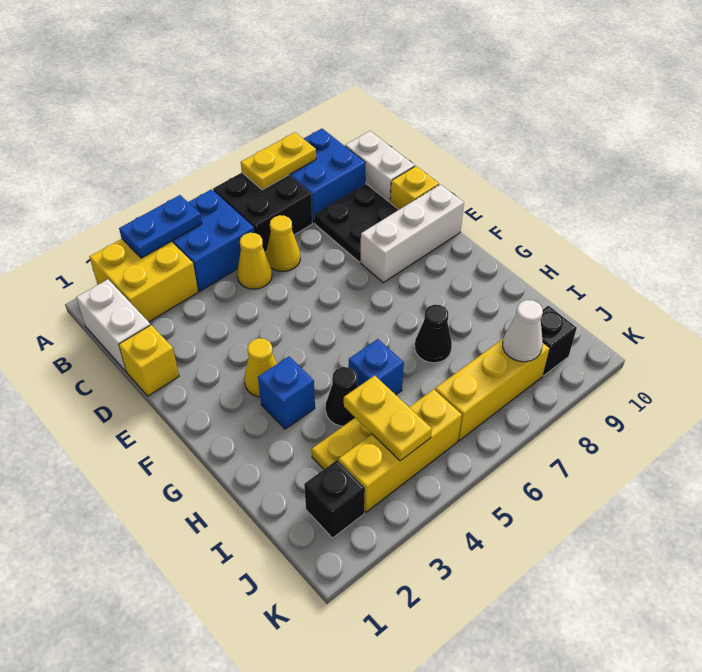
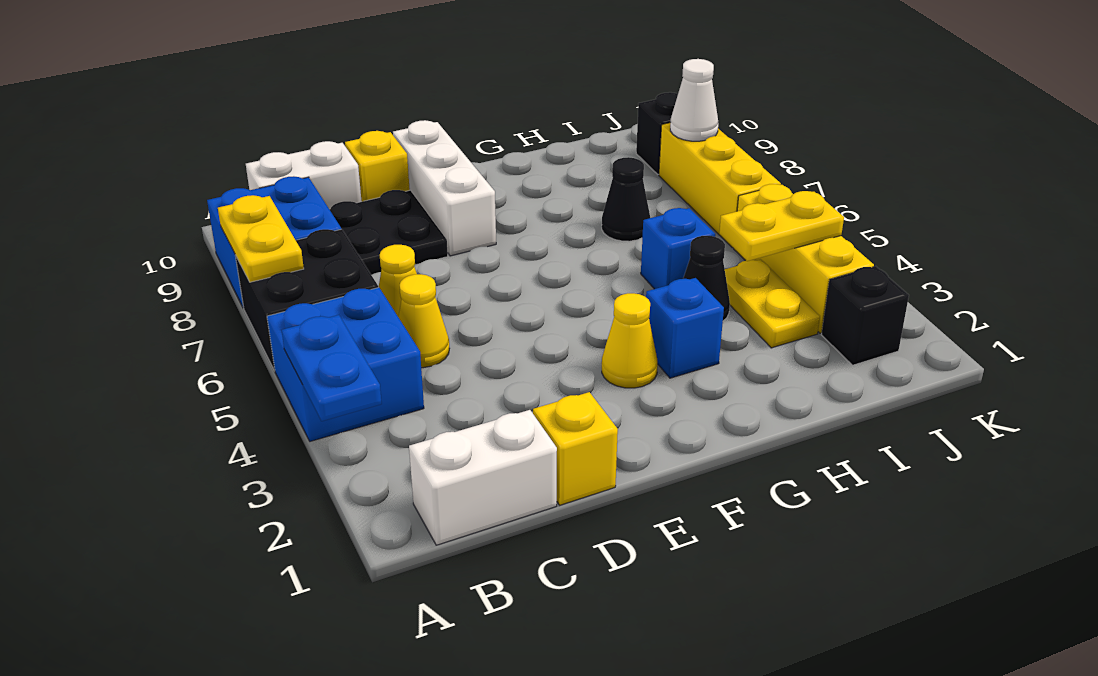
yellow 2x2 brick [90,239,198,322] -> none

